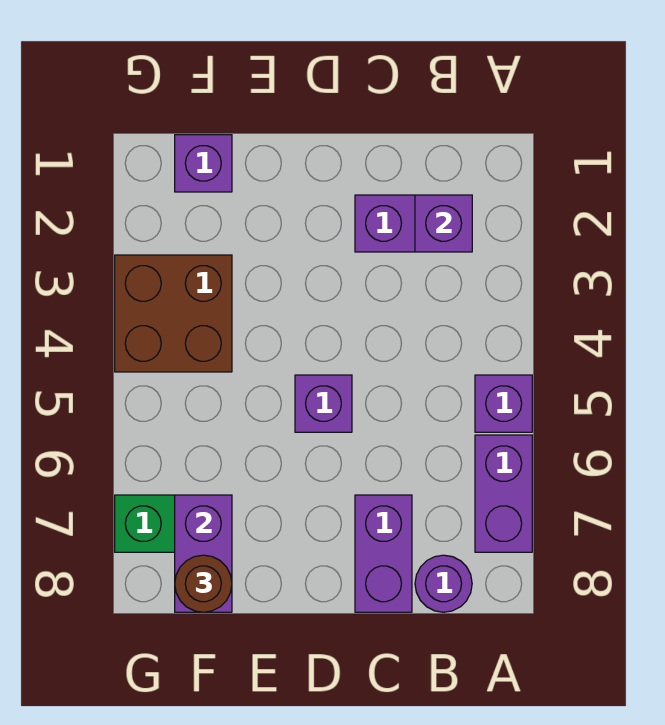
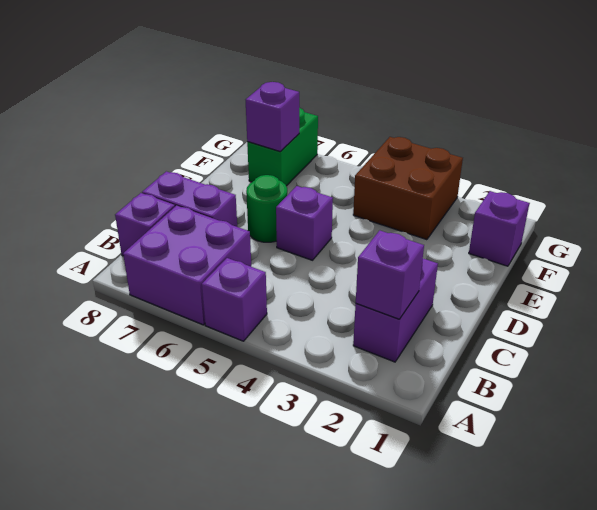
purple 1x2 brick [475,435,532,552] -> purple 2x2 brick [123,206,251,325]
purple 1x1 round brick [415,555,472,612] -> purple 1x1 brick [115,193,175,256]
none -> green 1x1 round brick [246,175,287,242]
purple 1x2 brick [175,495,232,612] -> purple 1x1 brick [246,82,299,152]
brown 1x1 round brick [175,555,232,612] -> none

